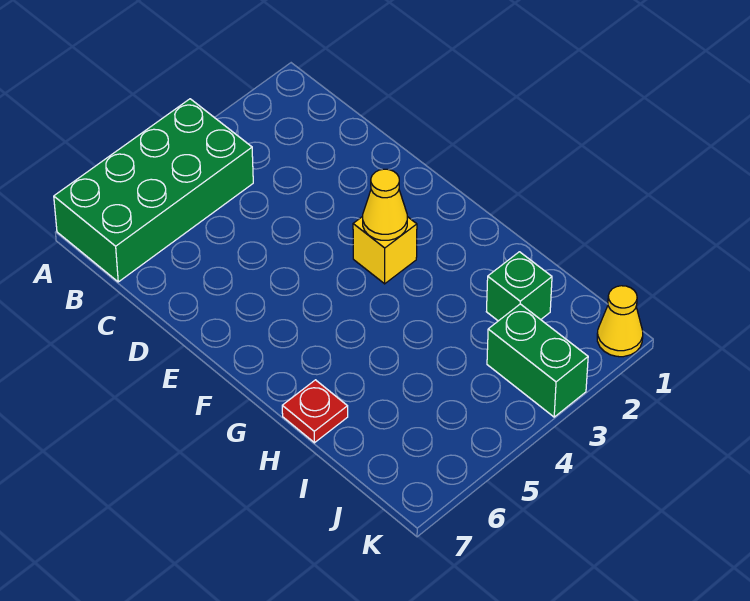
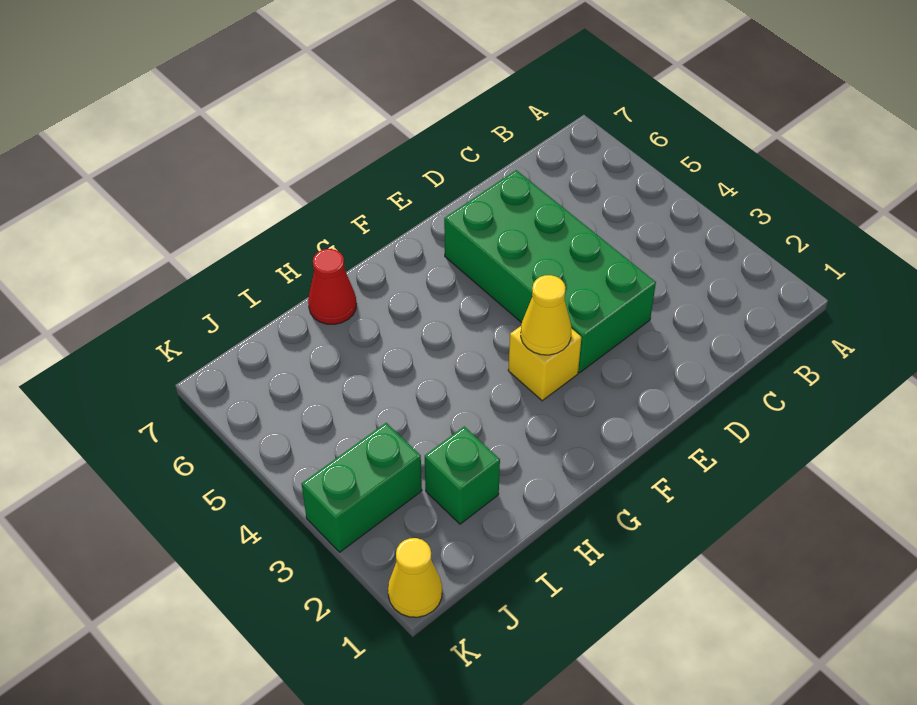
green 2x4 brick [54,99,253,282] -> green 2x4 brick moved to [444,170,656,372]
red 1x1 plate [282,380,348,443] -> red 1x1 cone [308,249,356,324]

